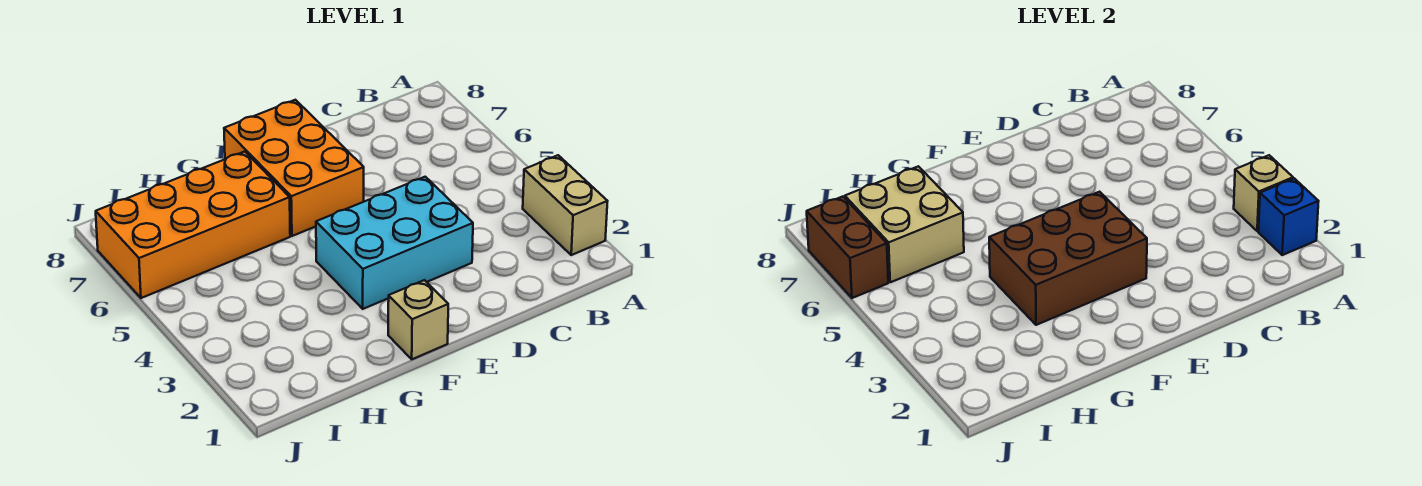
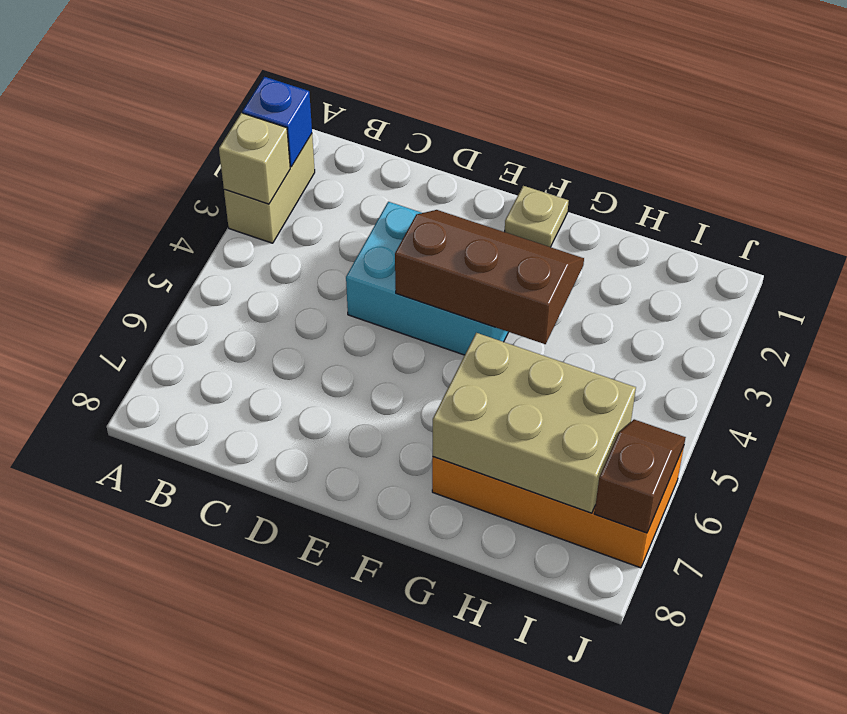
brown 2x3 brick [989,192,1147,325] -> brown 2x3 slope [395,210,584,344]
orange 2x3 brick [224,100,364,236] -> none
tan 1x1 brick [388,280,448,359] -> tan 1x1 plate [505,186,568,247]
tan 2x2 brick [845,166,964,282] -> tan 2x3 brick [433,333,636,513]
brown 1x2 brick [807,197,888,298] -> brown 1x2 slope [595,419,686,533]

